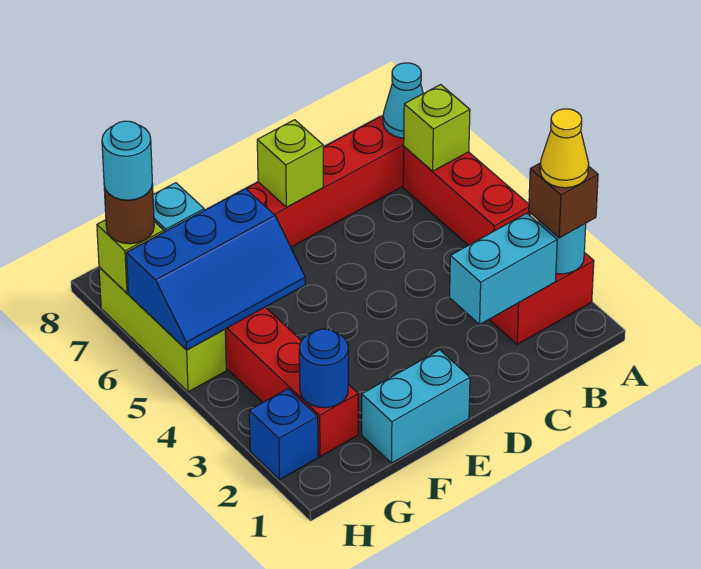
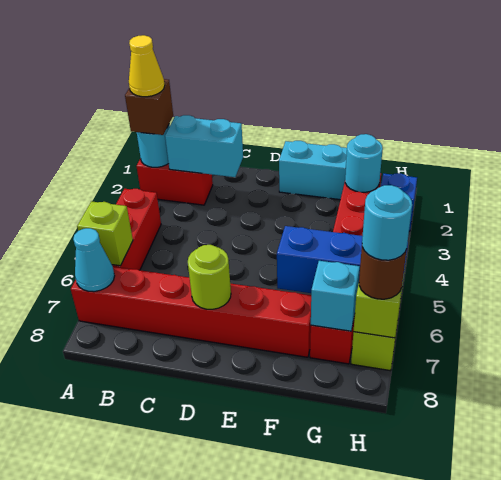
lime 1x1 brick [257,120,323,207] -> lime 1x1 round brick [188,245,231,309]
blue 1x1 round brick [299,329,348,408] -> cyan 1x1 round brick [345,134,383,192]

